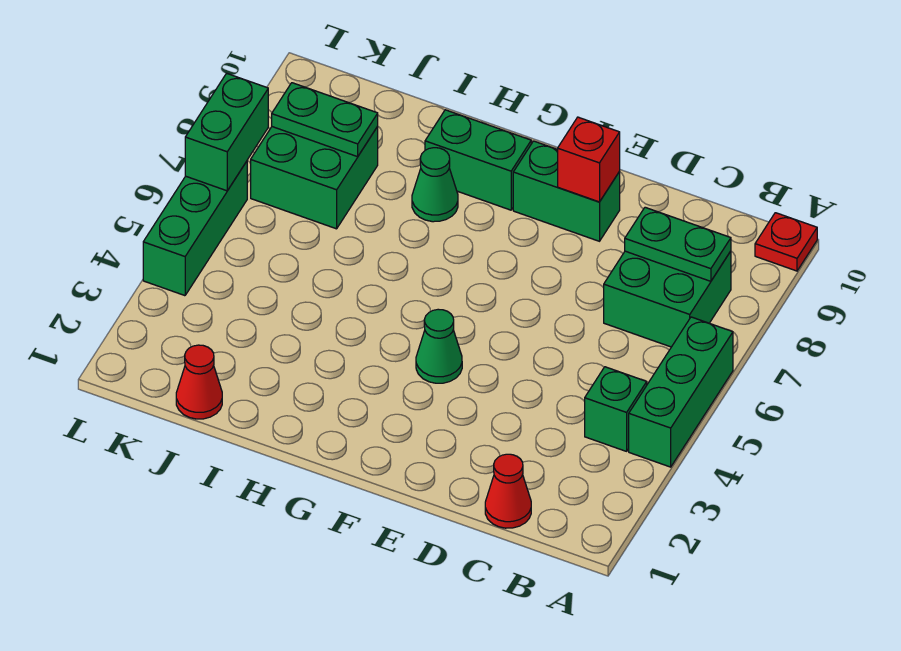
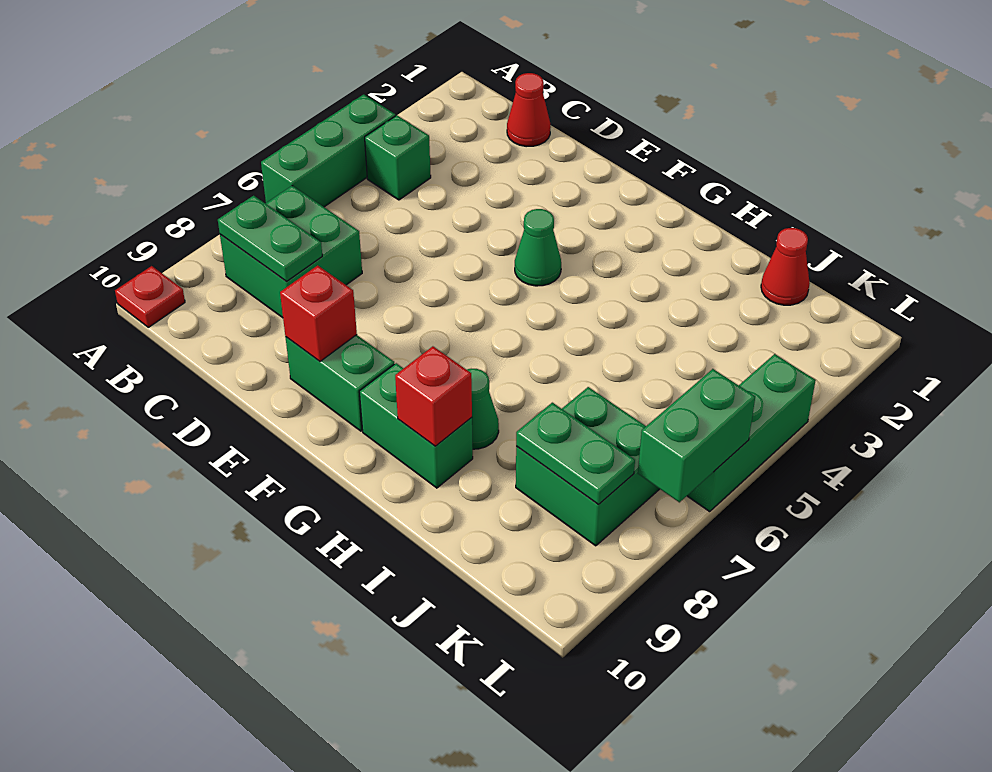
none -> red 1x1 brick [395,346,472,446]

